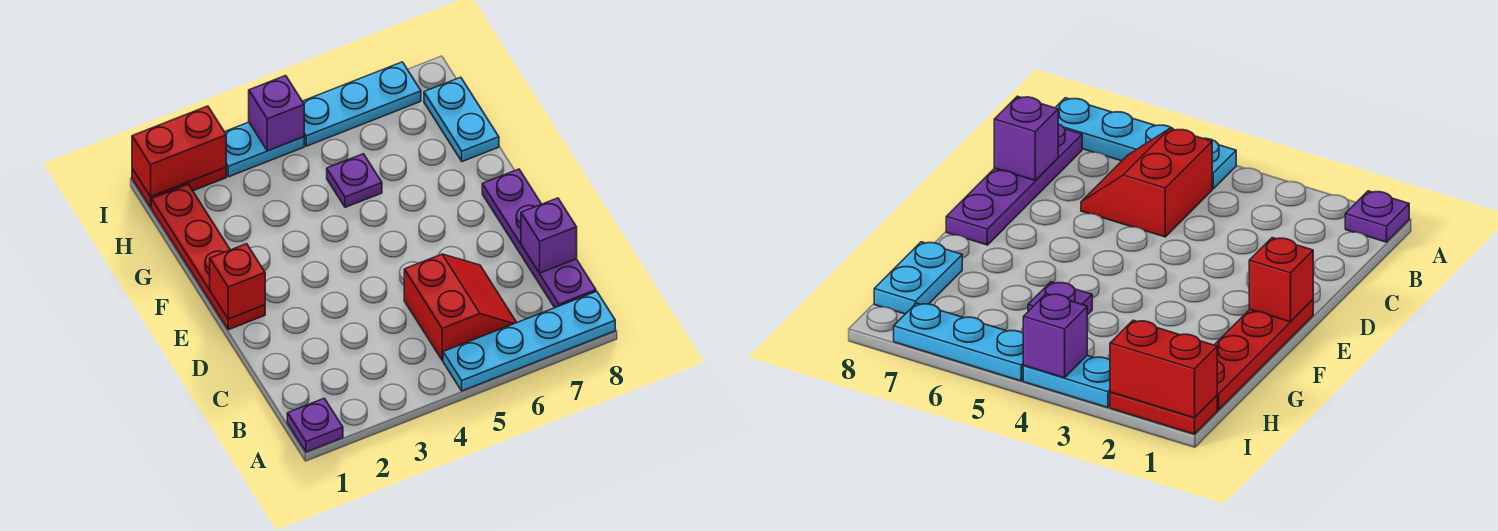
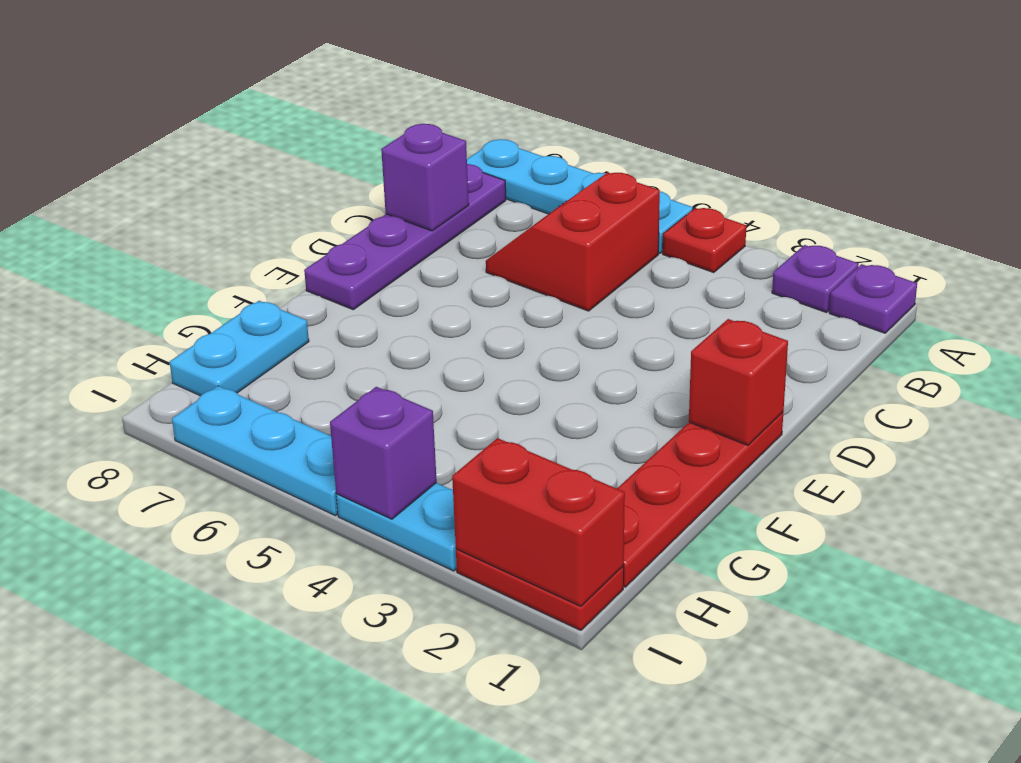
none -> red 1x1 plate [663,208,746,273]
purple 1x1 plate [327,154,382,207] -> purple 1x1 plate moved to [772,245,859,312]

